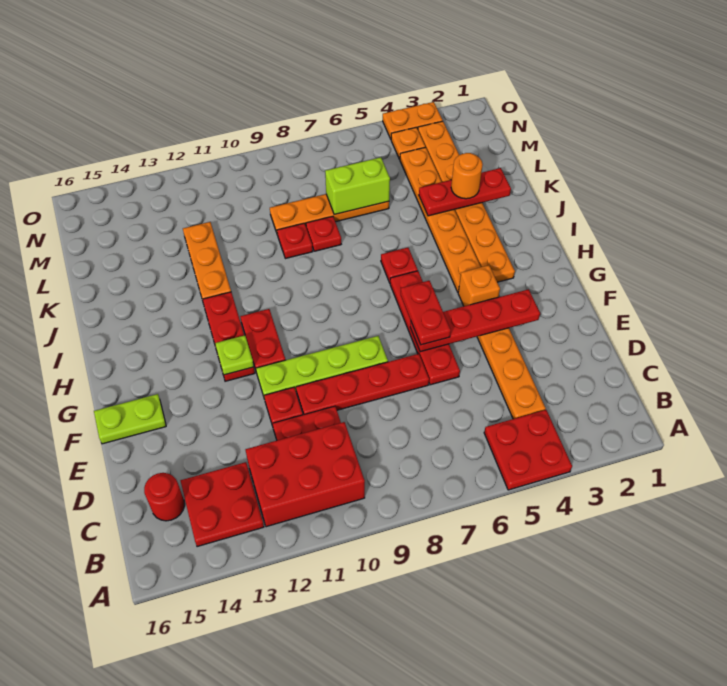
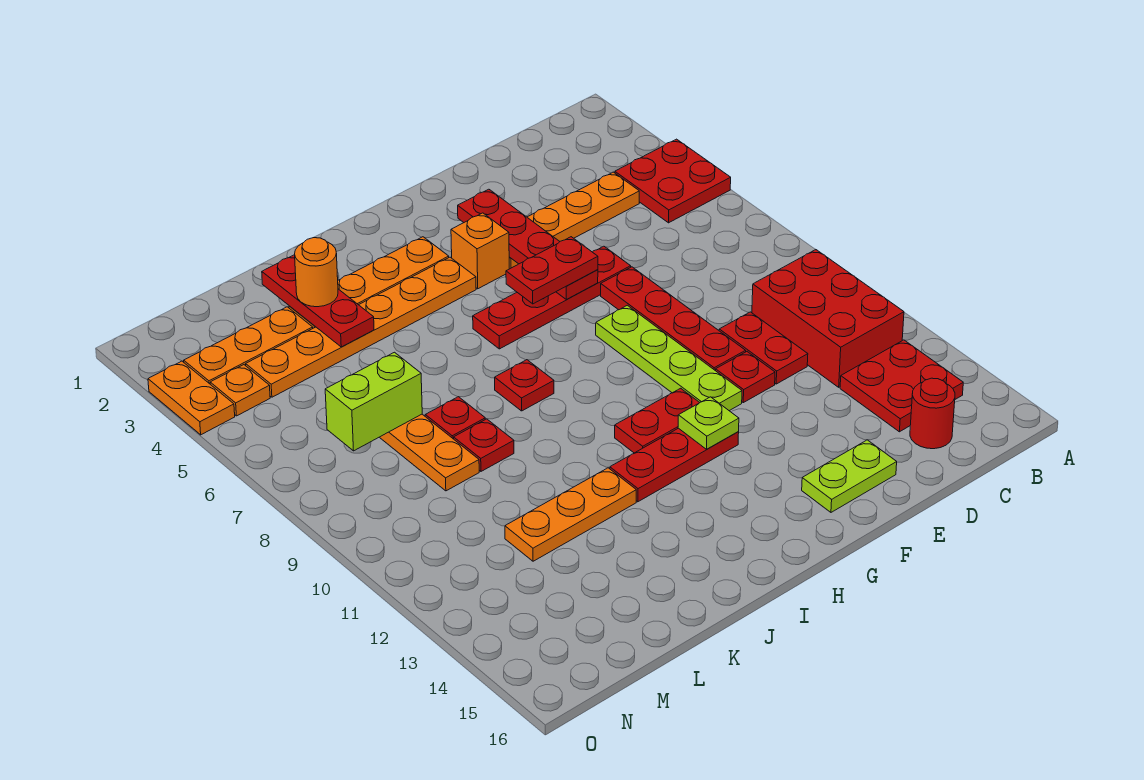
lime 1x2 plate [94,394,166,444] -> lime 1x2 plate turned to [802,440,897,512]
red 1x1 plate [381,248,418,283] -> red 1x1 plate moved to [495,360,554,411]
lime 1x2 brick [325,157,390,215] -> lime 1x2 brick turned to [325,352,422,451]

